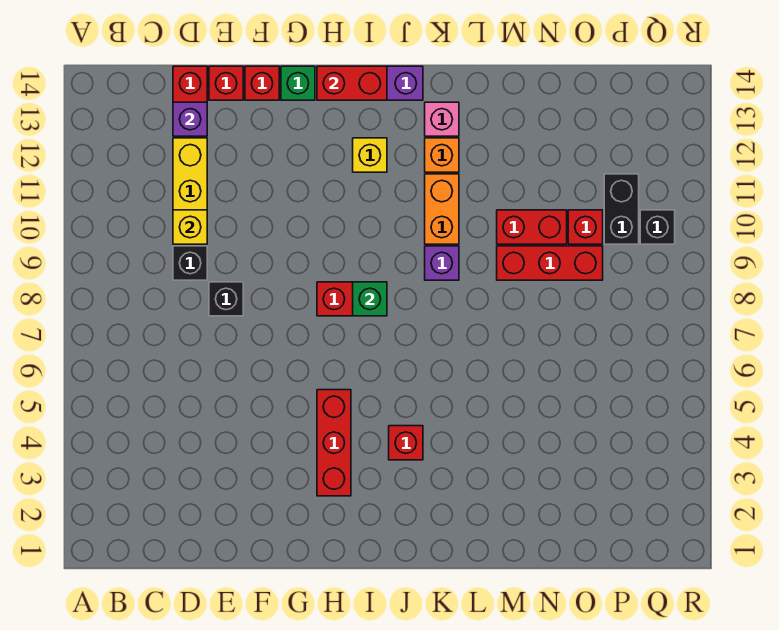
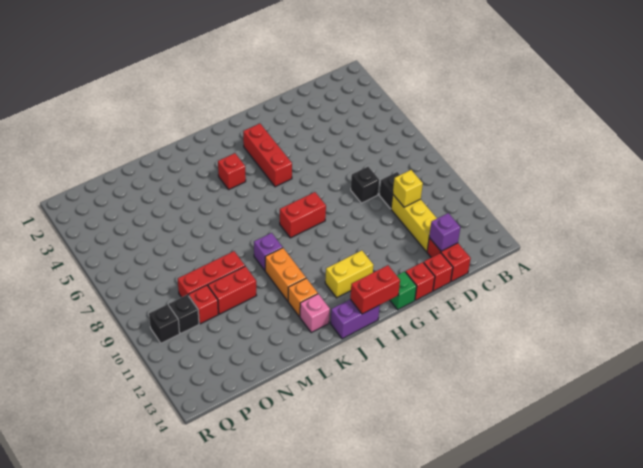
green 1x1 brick [353,282,387,316] -> none
yellow 1x1 brick [353,138,387,172] -> yellow 1x2 brick [325,250,373,298]
black 1x2 brick [604,174,639,244] -> black 1x1 brick [169,295,199,333]

